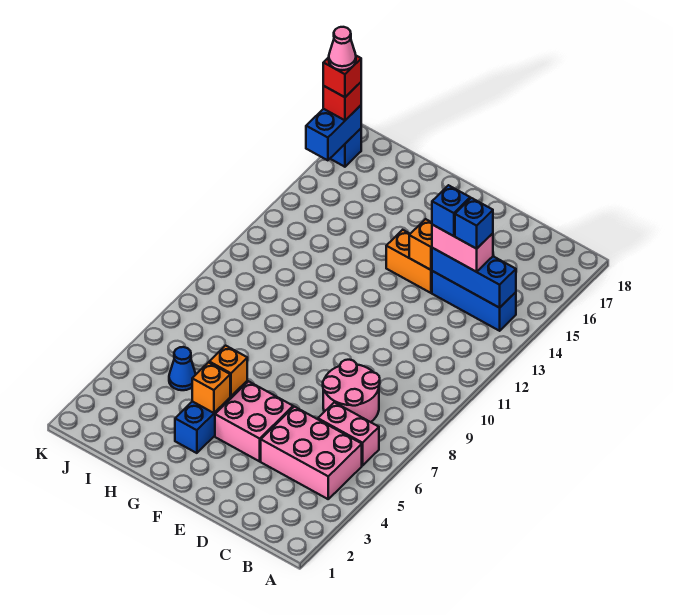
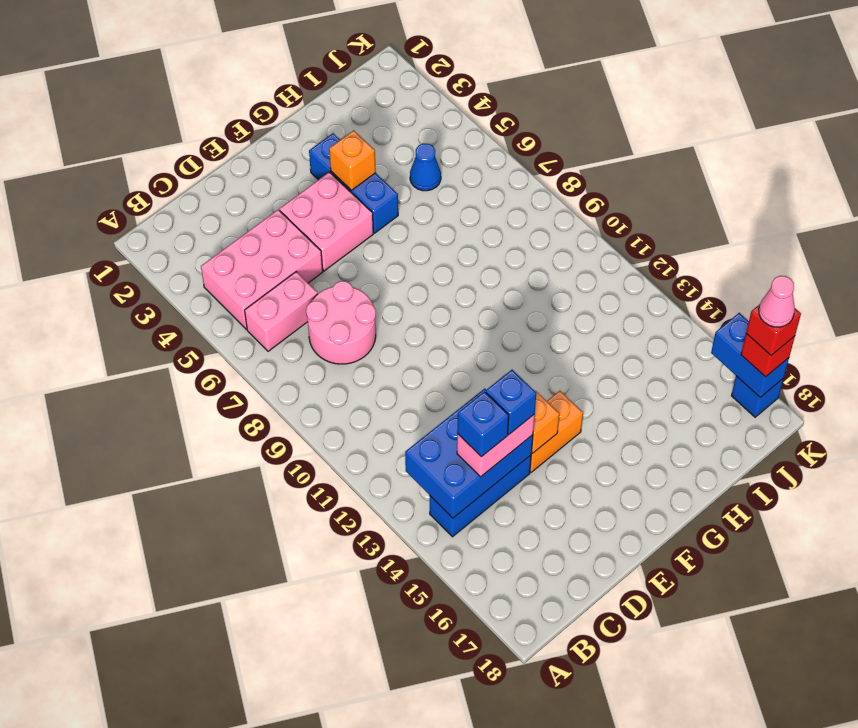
blue 1x3 brick [432,248,516,308] -> blue 2x3 brick [405,389,533,518]
orange 1x1 brick [209,346,247,396] -> none

